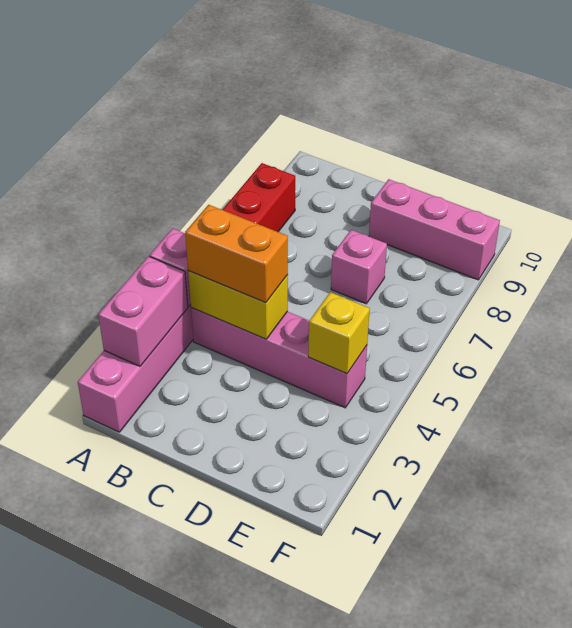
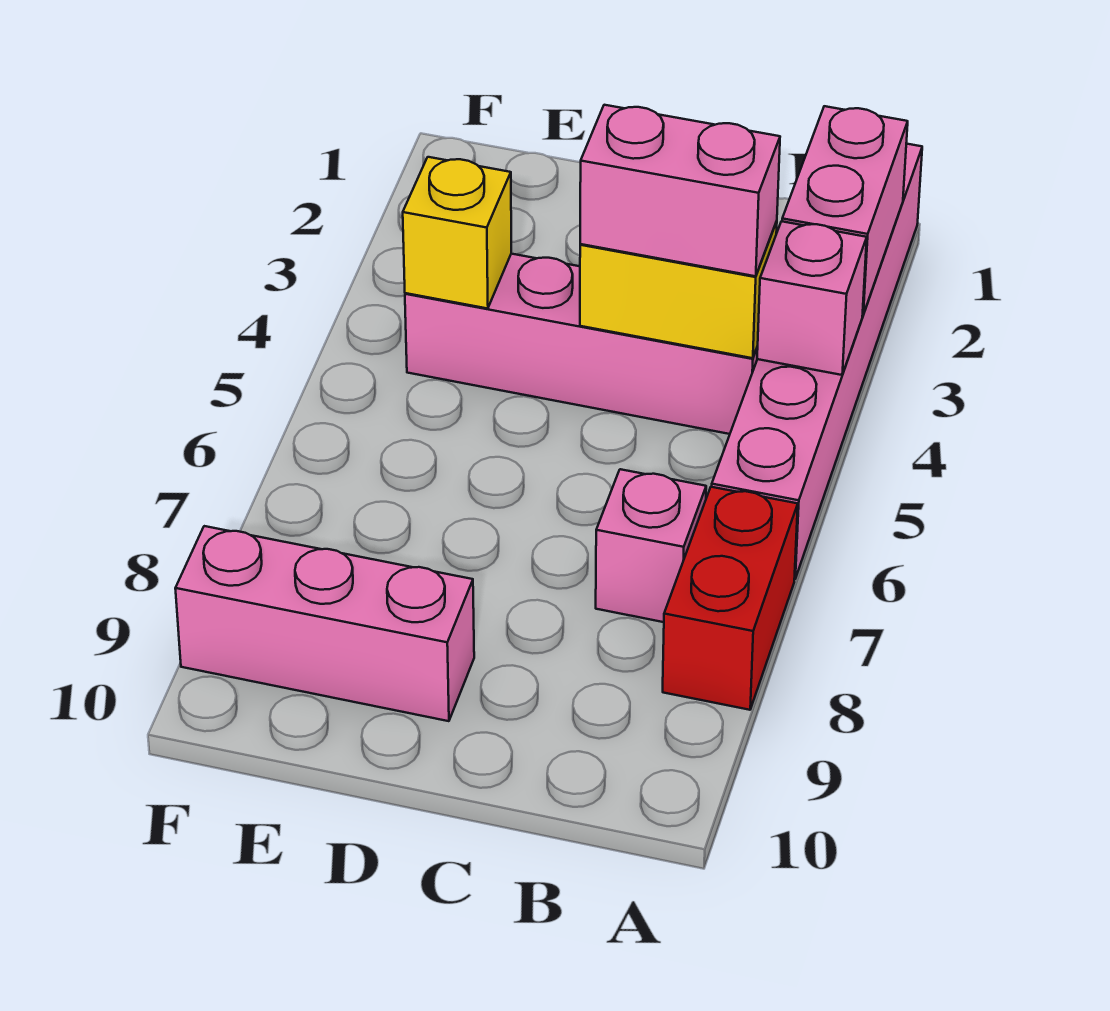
orange 1x2 brick [185,205,288,303] -> pink 1x2 brick [580,105,780,276]
pink 1x1 brick [331,230,387,304] -> pink 1x1 brick moved to [596,469,706,622]

